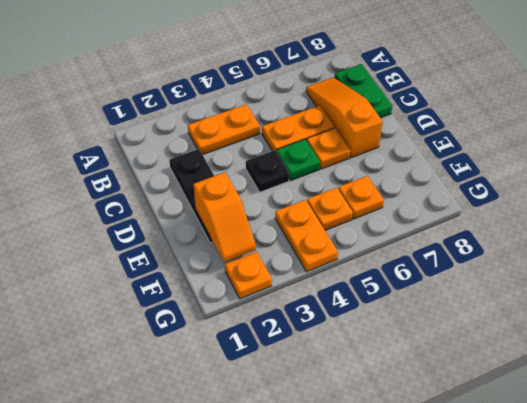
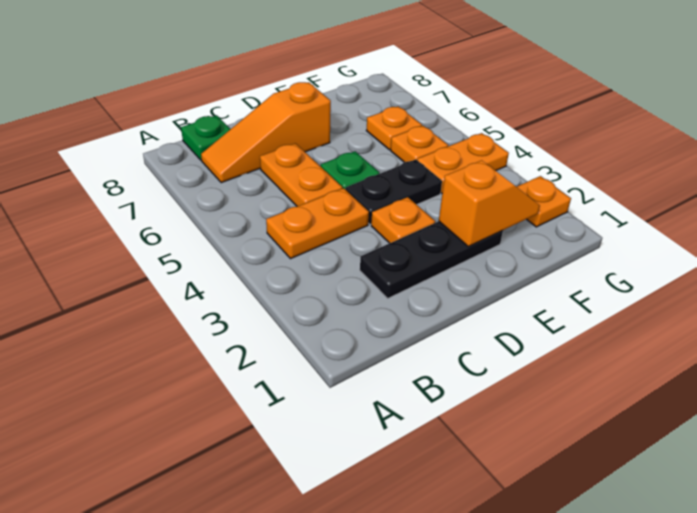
orange 1x2 plate [188,104,260,155] -> orange 1x2 plate turned to [266,188,369,259]
green 1x2 plate [335,64,392,118] -> green 1x1 plate [181,115,230,160]
black 1x1 plate [246,150,289,192] -> black 1x2 plate [345,159,442,224]
orange 1x1 plate [307,128,350,169] -> orange 1x1 plate moved to [371,197,435,243]

